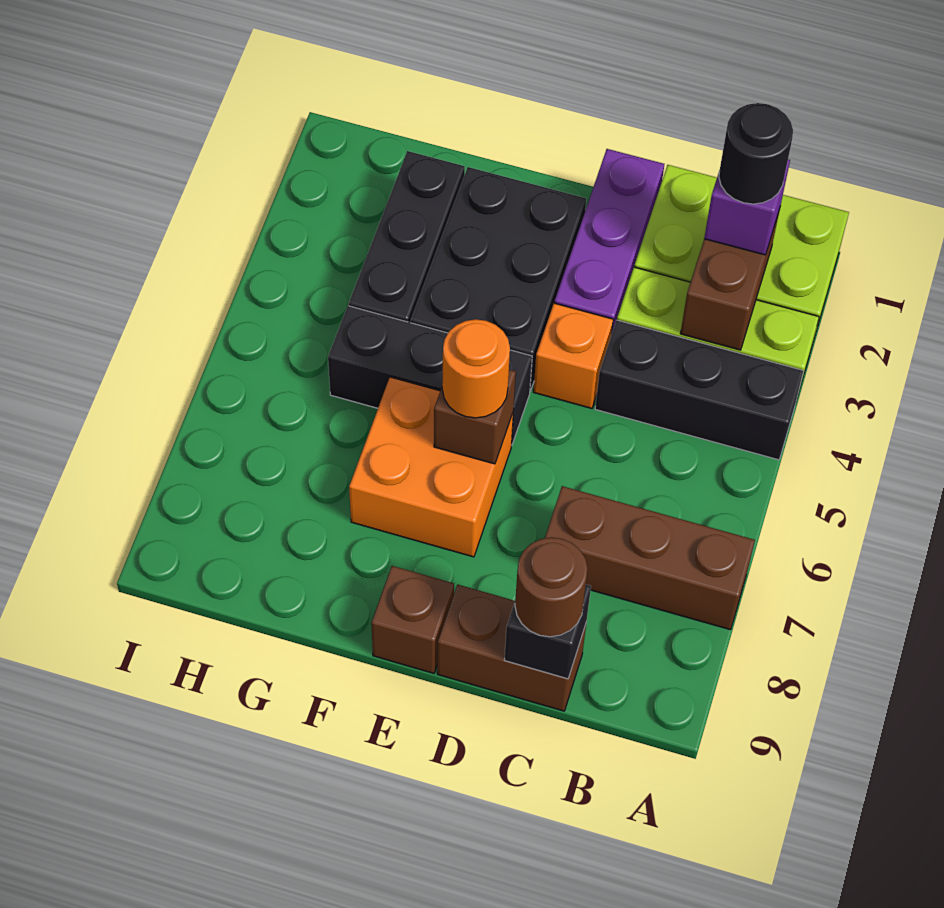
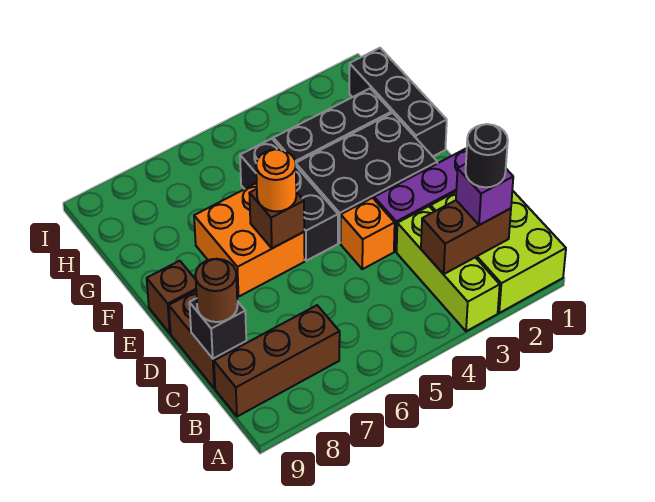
black 1x3 brick [595,320,804,460] -> black 1x3 brick moved to [349,48,447,156]
brown 1x3 brick [545,486,755,630] -> brown 1x3 brick turned to [214,305,340,417]

